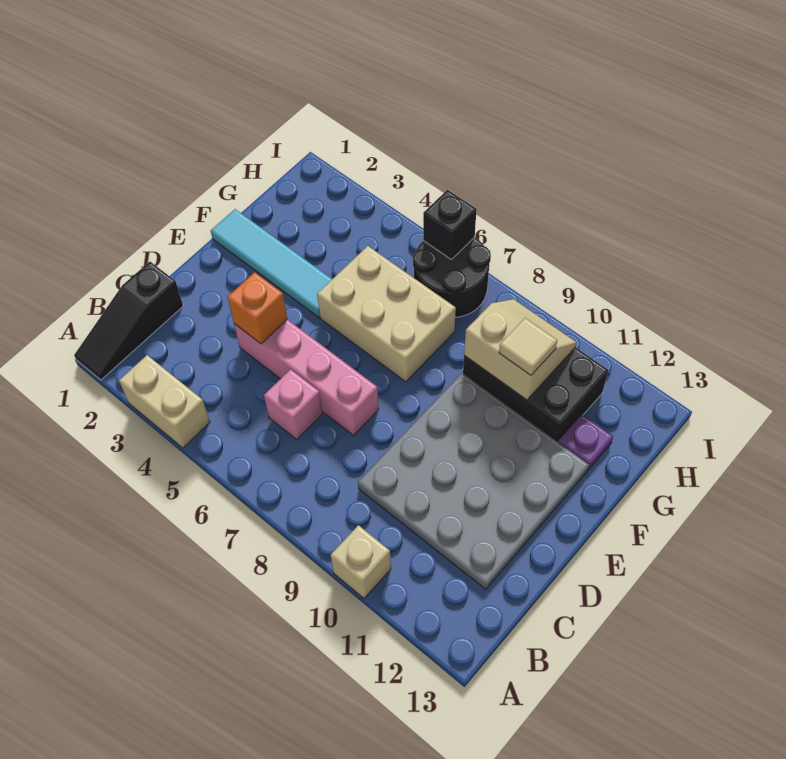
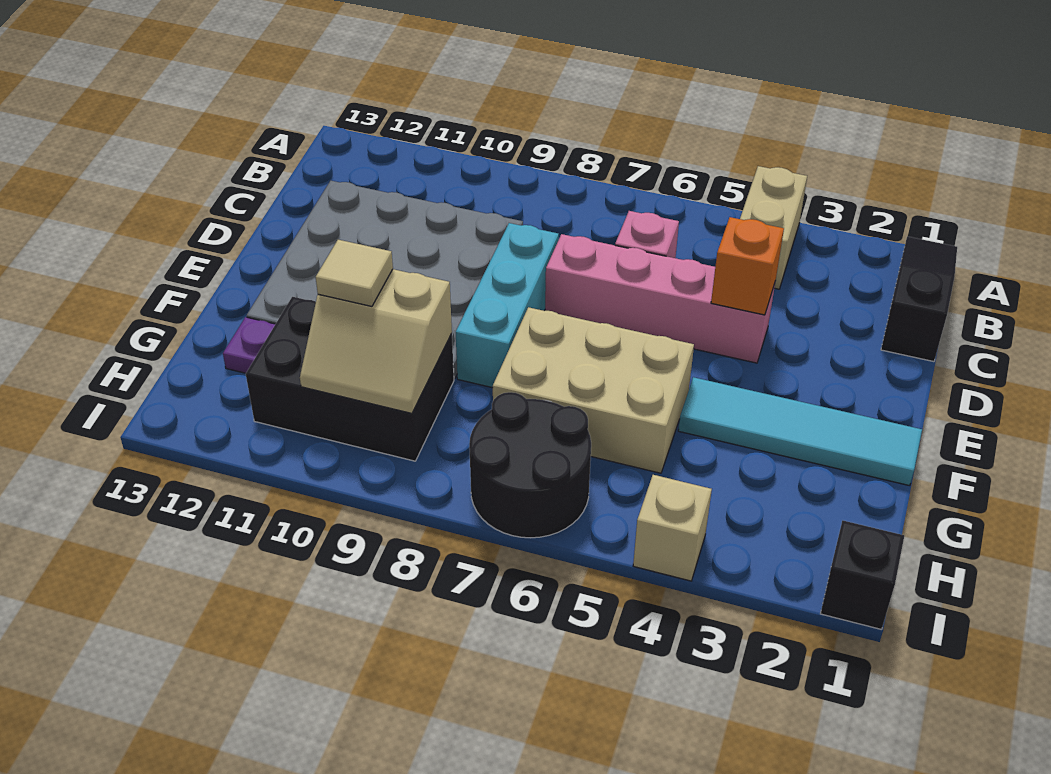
tan 1x2 brick [119,355,210,448] -> tan 1x2 brick turned to [740,166,807,289]
tan 1x1 brick [331,525,391,598] -> tan 1x1 brick moved to [633,475,712,581]
none -> cyan 1x3 brick [456,223,559,388]
black 1x1 brick [423,190,477,259] -> black 1x1 brick moved to [820,521,904,629]

